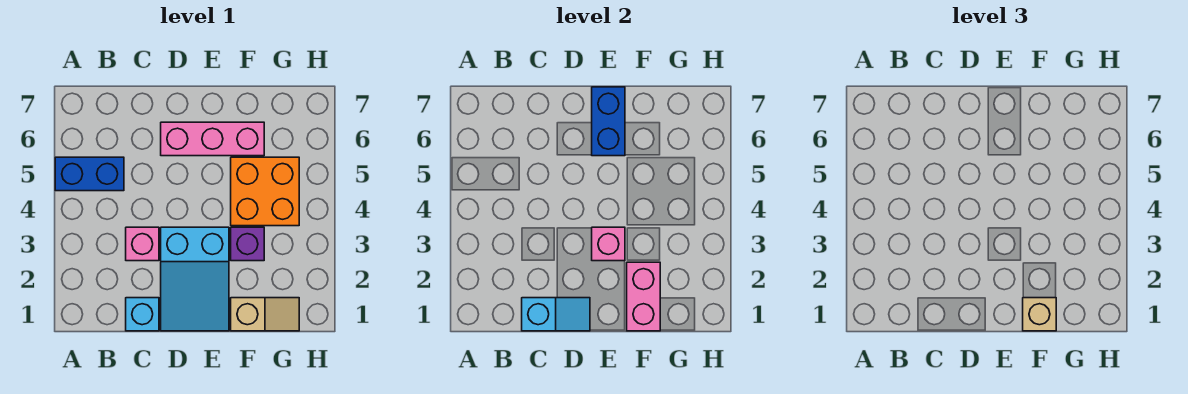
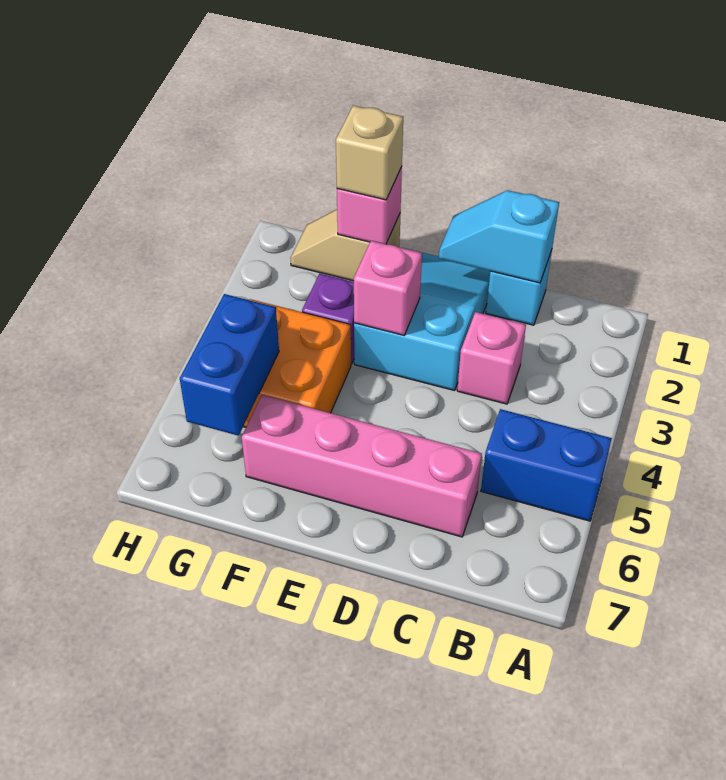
pink 1x3 brick [161,122,264,156] -> pink 1x4 brick [242,395,482,537]
blue 1x2 brick [592,87,625,156] -> blue 1x2 brick moved to [180,294,279,436]
pink 1x2 brick [627,262,660,331] -> pink 1x1 brick [337,167,402,244]

